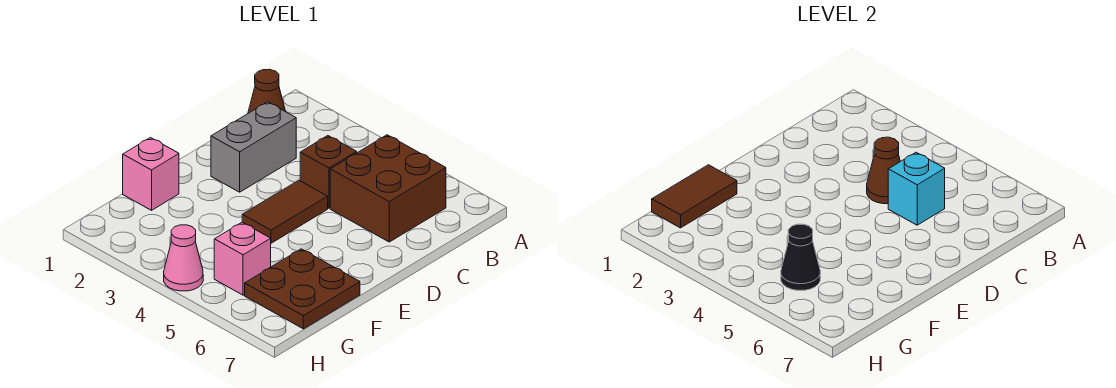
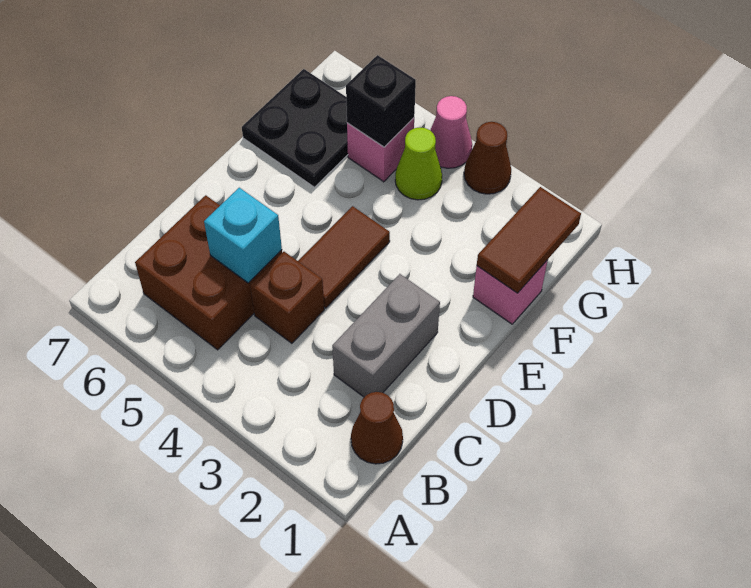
brown 1x1 cone [867,137,900,204] -> brown 1x1 cone moved to [464,122,511,194]
brown 2x2 plate [245,249,360,329] -> black 2x2 plate [242,69,348,187]
none -> lime 1x1 cone [395,127,442,200]
black 1x1 cone [781,224,820,290] -> black 1x1 brick [346,55,416,147]

